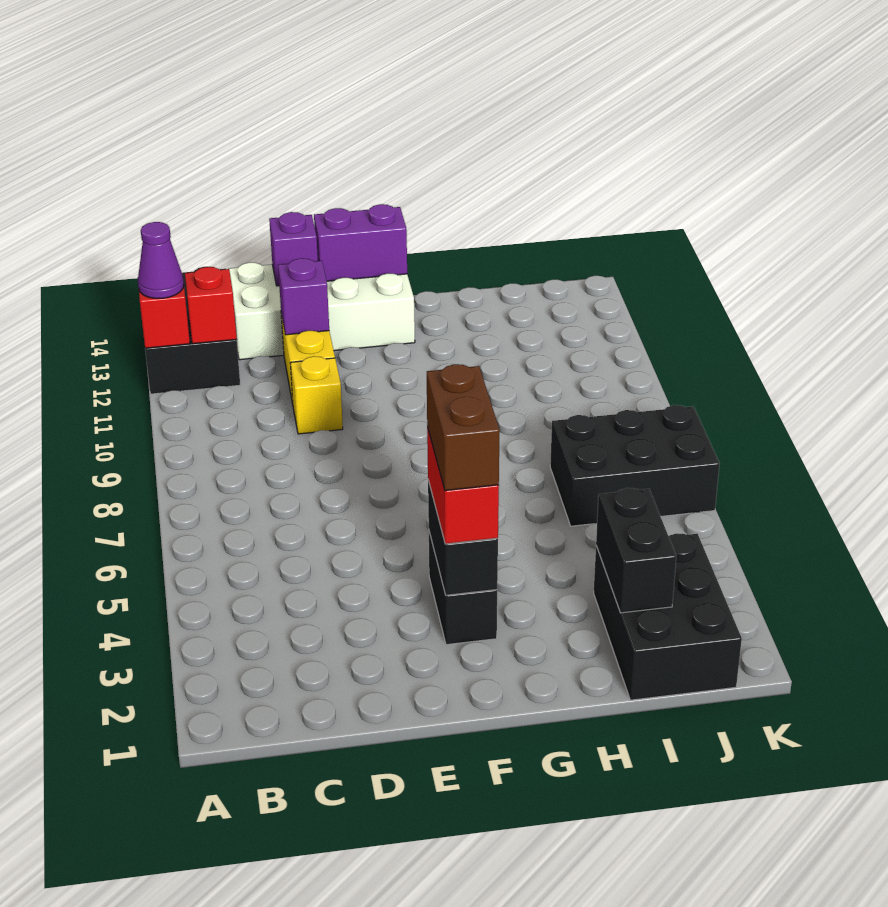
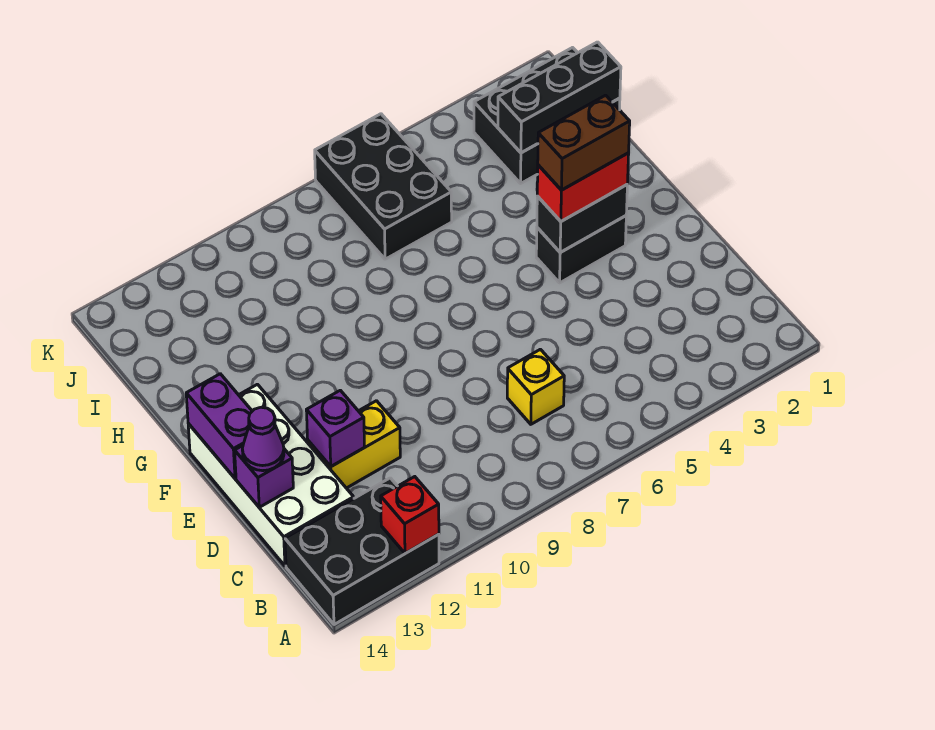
purple 1x1 cone [138,222,184,298] -> purple 1x1 cone moved to [242,407,284,471]
red 1x1 brick [185,267,237,344] -> none
yellow 1x1 brick [290,356,343,434] -> yellow 1x1 brick moved to [507,349,564,424]
black 1x2 brick [596,488,676,613] -> black 1x3 brick [498,42,621,153]

